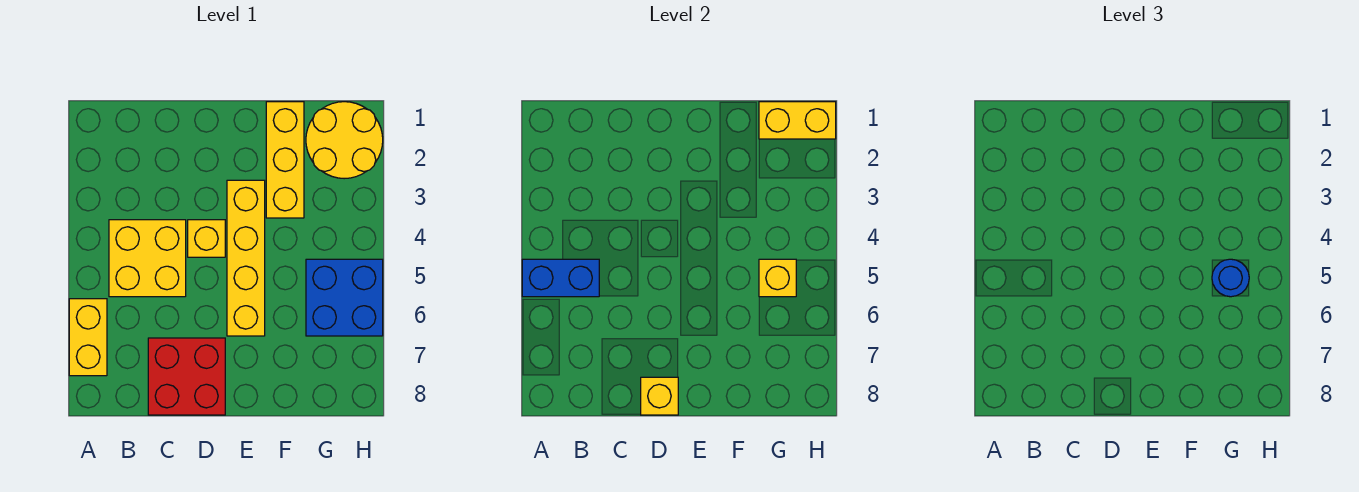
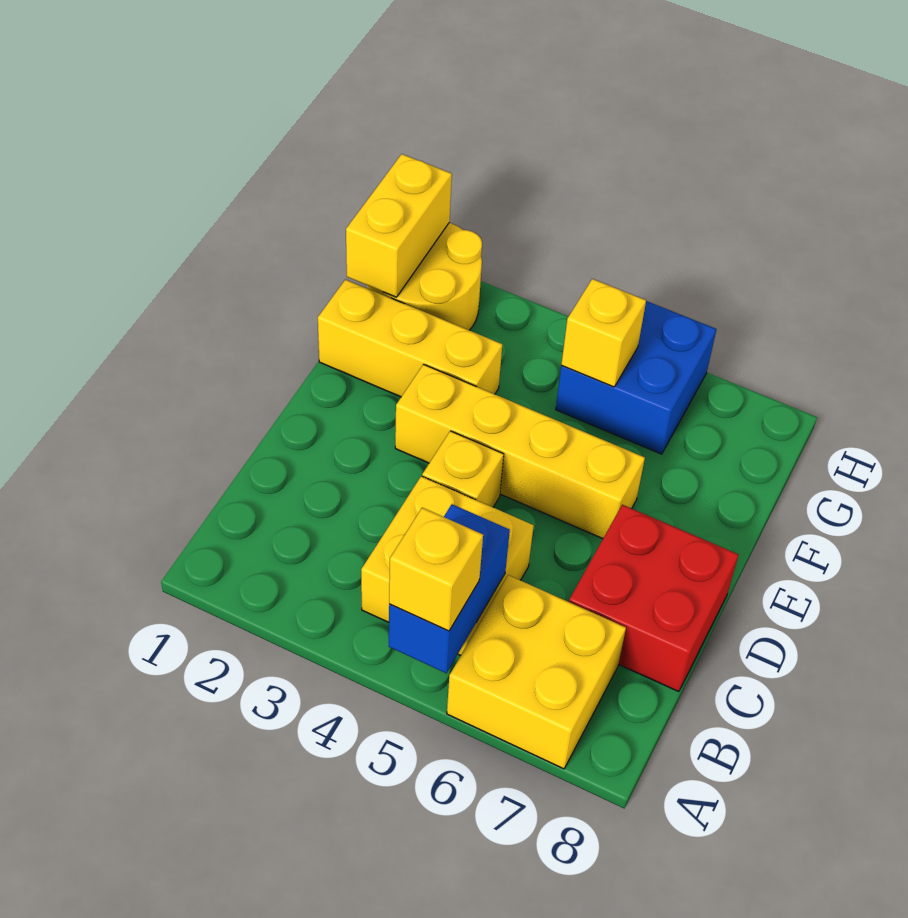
yellow 1x2 brick [69,299,107,376] -> yellow 2x2 brick [447,575,626,769]
yellow 1x1 brick [641,377,678,415] -> yellow 1x1 brick moved to [389,508,483,631]
blue 1x1 round brick [1212,259,1249,297] -> none

